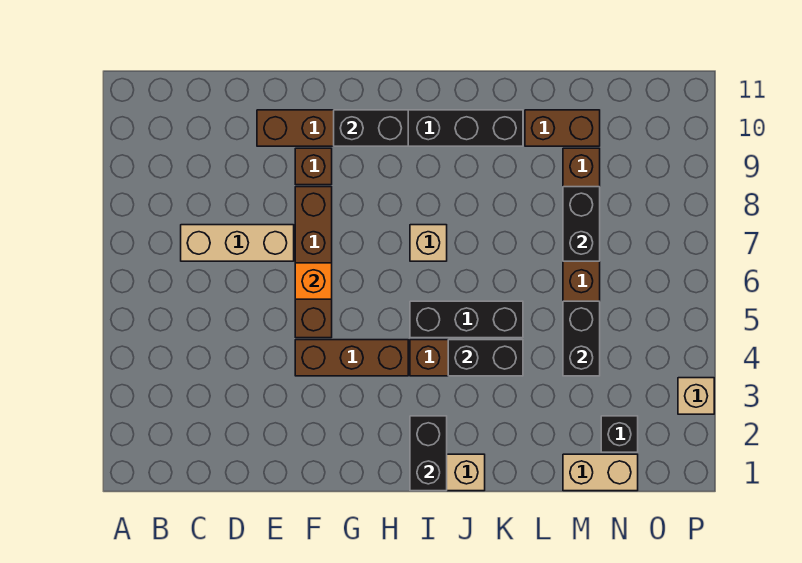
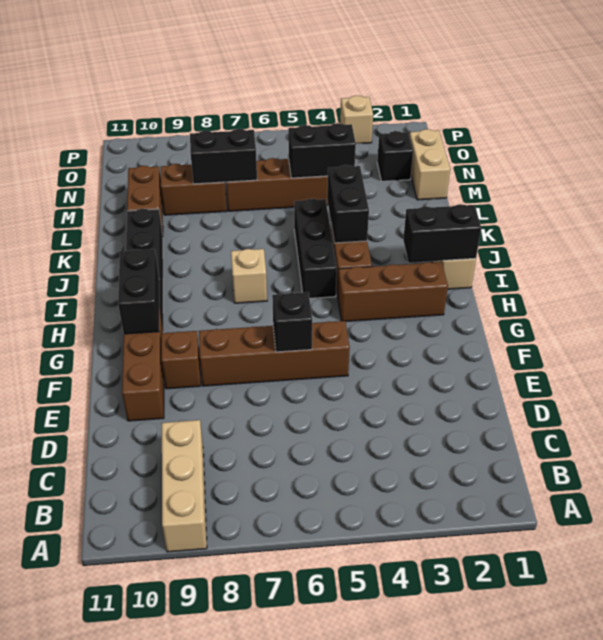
tan 1x3 brick [181,225,294,261] -> tan 1x3 brick moved to [162,420,207,552]
brown 1x3 brick [295,340,408,376] -> brown 1x3 brick turned to [338,262,448,322]
orange 1x1 brick [295,263,332,299] -> black 1x1 brick [272,292,312,352]

